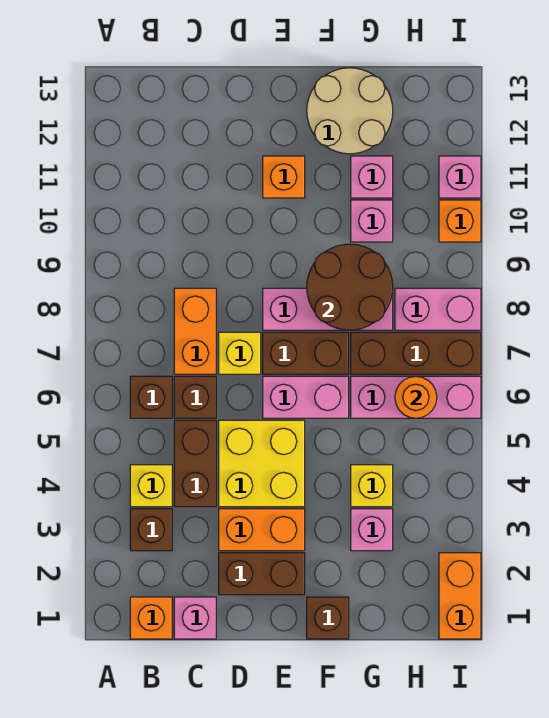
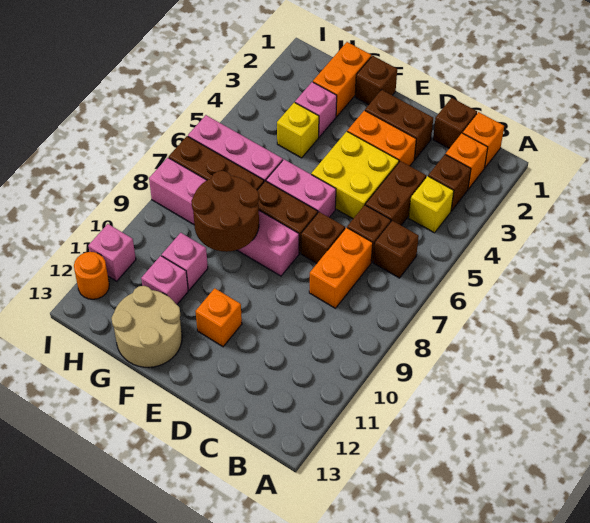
pink 1x1 brick [174,597,216,639] -> brown 1x1 brick [433,98,477,148]
yellow 1x1 brick [219,332,261,374] -> brown 1x1 brick [301,212,345,263]
orange 1x1 round brick [395,376,437,418] -> orange 1x1 round brick moved to [74,252,109,299]
orange 1x2 brick [439,553,481,639] -> orange 1x2 brick moved to [313,42,371,117]
orange 1x1 brick [439,200,481,242] -> orange 1x1 brick moved to [446,133,488,189]

